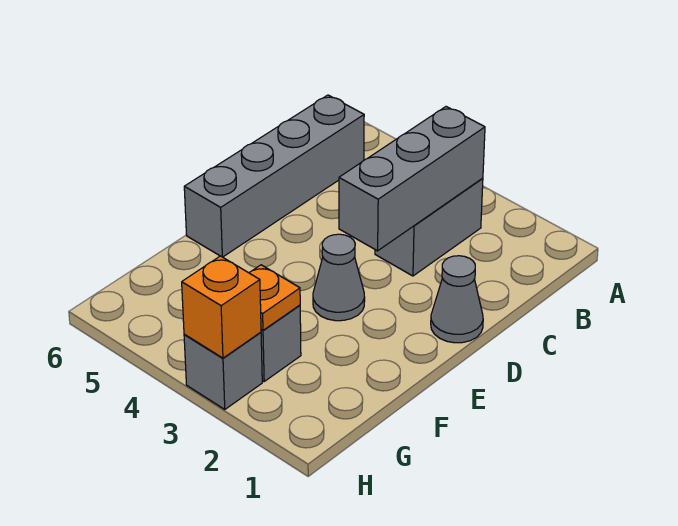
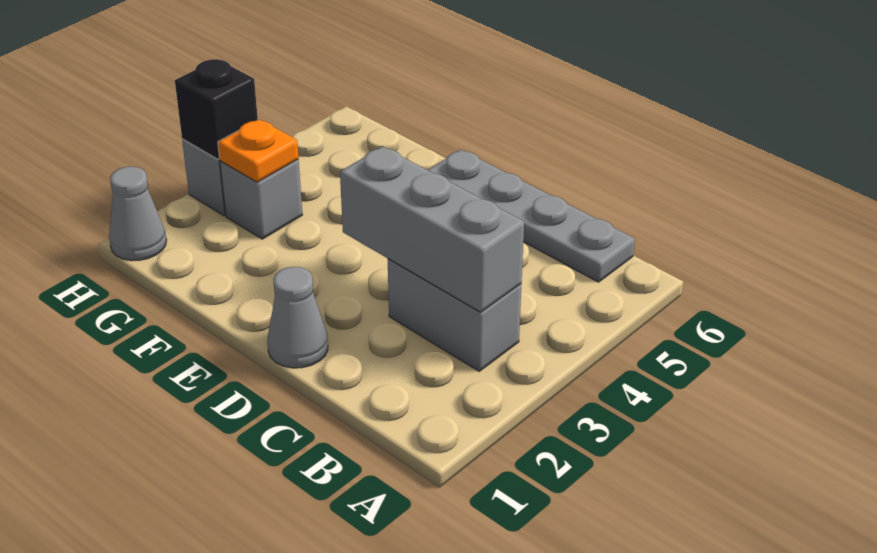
grey 1x4 brick [184,95,364,257] -> grey 1x4 plate [428,150,635,282]
grey 1x1 cone [313,234,365,321] -> grey 1x1 cone moved to [109,167,166,261]
orange 1x1 brick [182,256,261,358] -> black 1x1 brick [175,59,258,159]

